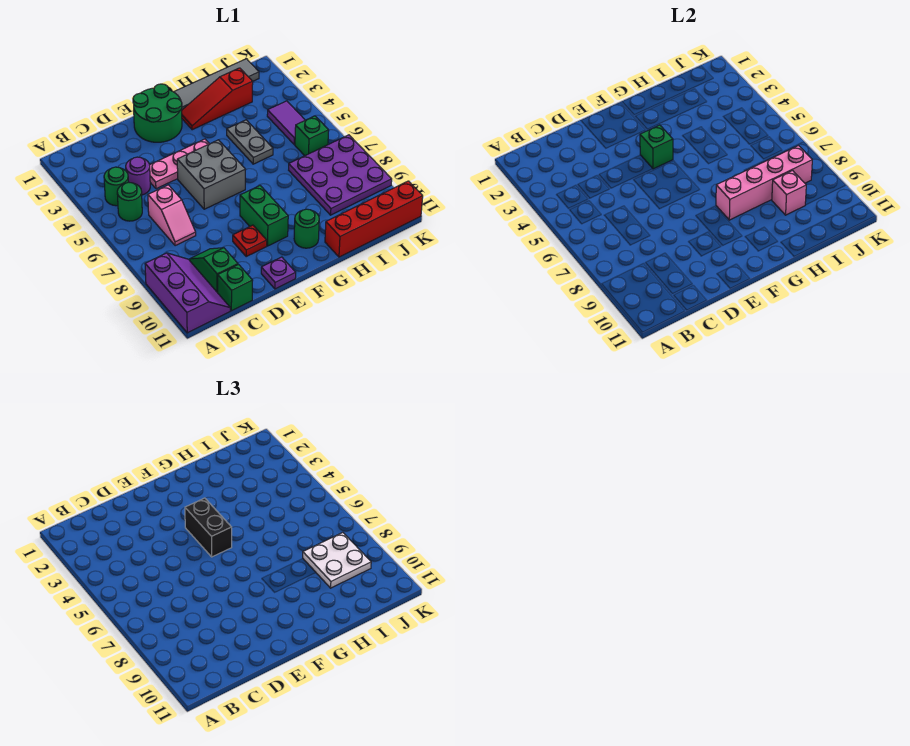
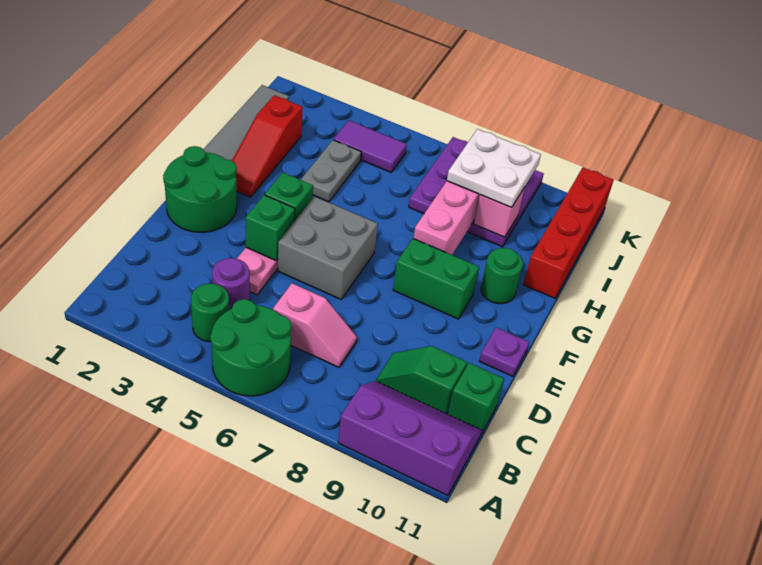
green 1x1 round brick [117,182,142,221] -> green 2x2 round brick [210,299,291,396]
red 1x1 plate [233,225,267,256] -> none
black 1x2 brick [185,498,232,557] -> none
grey 1x2 plate [227,120,273,164] -> grey 1x2 plate turned to [301,140,361,202]
green 1x1 brick [295,116,329,156] -> green 1x1 brick moved to [246,195,295,261]

